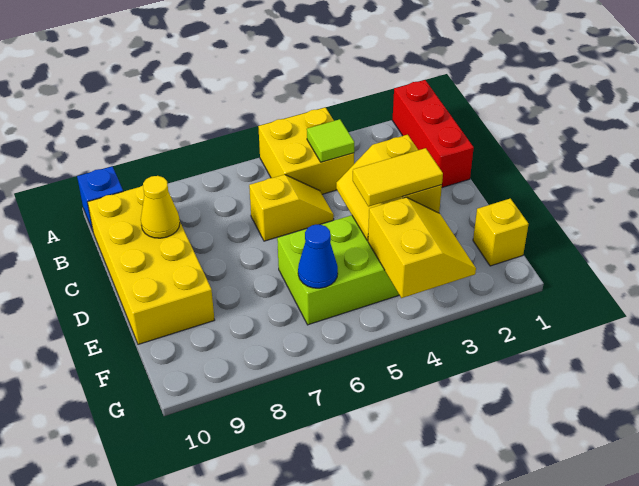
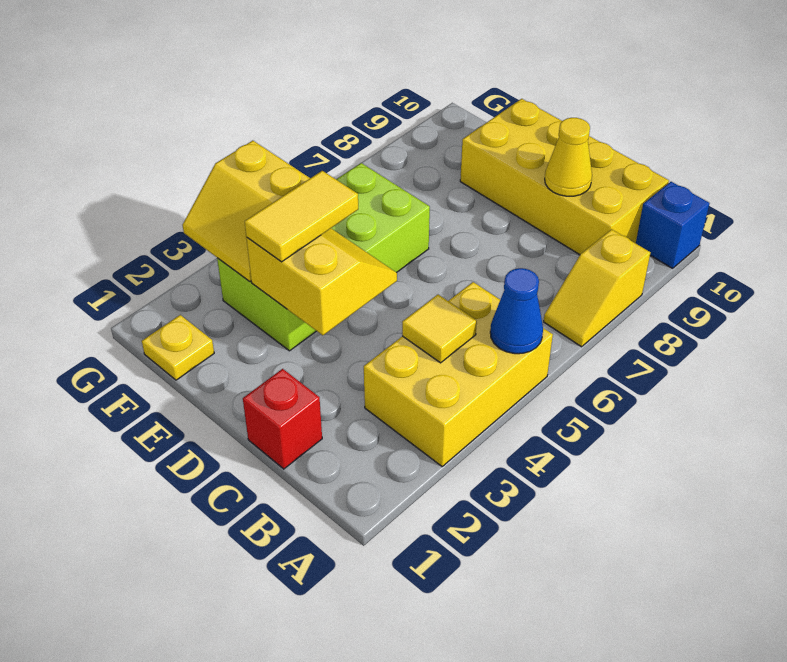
red 1x3 brick [392,80,474,188] -> red 1x1 brick [243,369,322,469]
yellow 2x2 brick [258,108,354,194] -> yellow 2x3 brick [364,282,553,466]
lime 1x1 tile [307,119,354,162] -> yellow 1x1 tile [402,295,477,363]
yellow 1x2 slope [249,175,334,241] -> yellow 1x2 slope moved to [544,229,650,347]
yellow 1x1 brick [473,198,528,266] -> yellow 1x1 plate [142,315,214,380]
blue 1x1 cone [298,224,338,288] -> blue 1x1 cone moved to [490,268,543,354]

